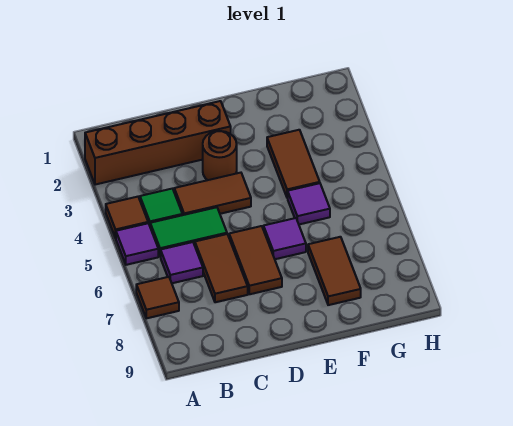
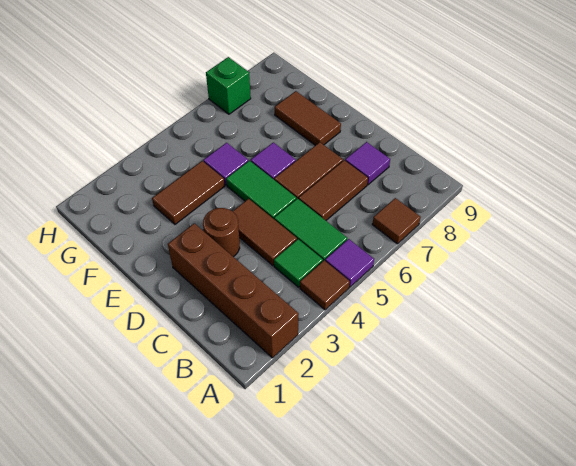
purple 1x1 tile [161,242,203,283] -> purple 1x1 tile moved to [345,142,390,185]
none -> green 1x2 tile [226,161,296,219]
brown 1x2 tile [308,237,361,305] -> brown 1x2 tile turned to [275,91,341,146]
none -> green 1x1 brick [206,57,251,114]

